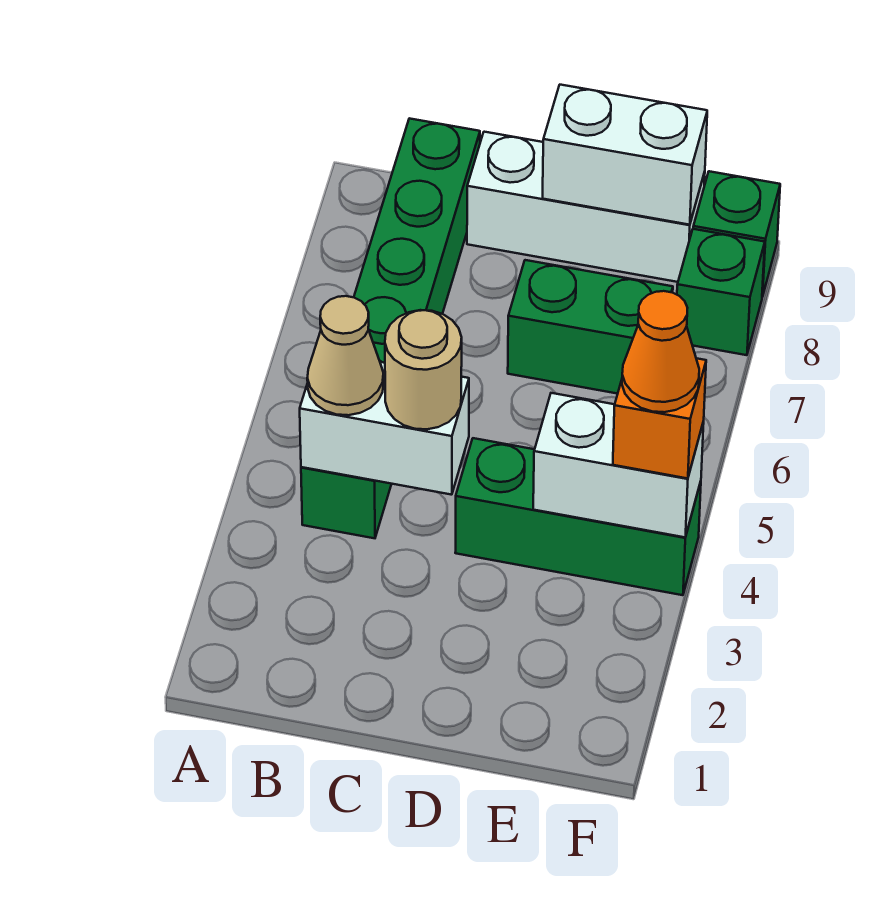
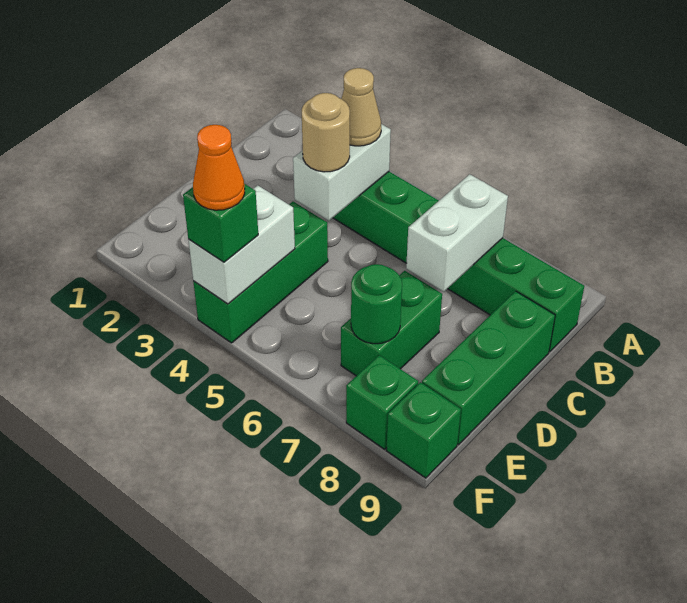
white 1x3 brick [467,132,705,282] -> green 1x3 brick [422,291,555,445]
white 1x2 brick [543,85,707,225] -> white 1x2 brick moved to [406,174,508,292]
none -> green 1x1 round brick [351,264,402,344]
orange 1x1 brick [613,358,706,479] -> green 1x1 brick [183,184,258,262]

